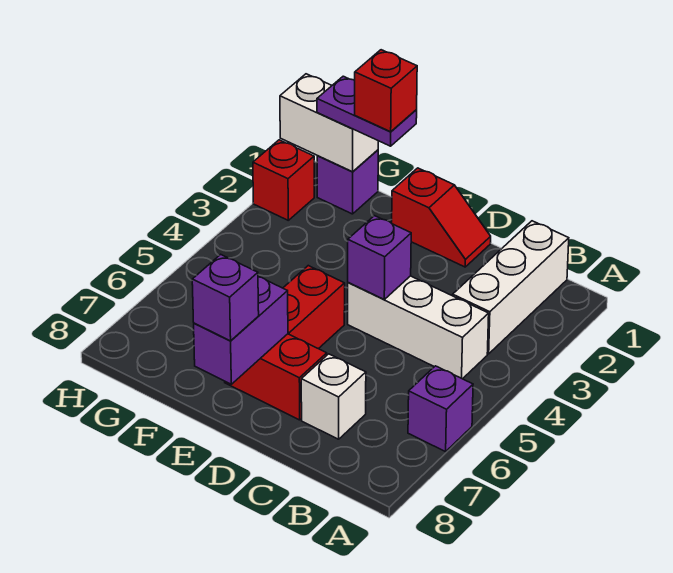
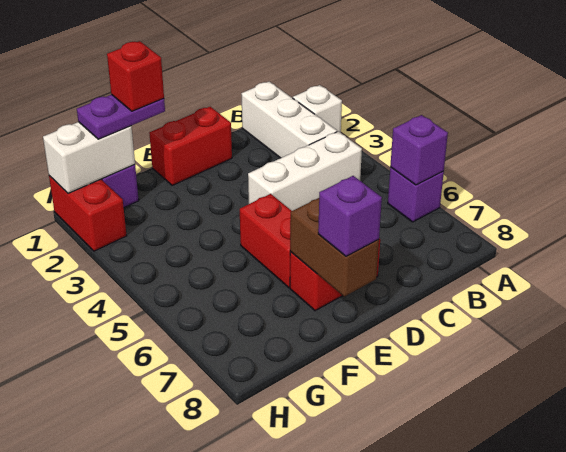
white 1x1 brick [301,354,366,439] -> white 1x1 brick moved to [293,85,342,133]
red 1x2 slope [392,168,491,267] -> red 1x2 brick [149,107,232,185]
purple 1x1 brick [348,216,411,299] -> purple 1x1 brick moved to [390,115,448,185]
purple 1x2 brick [194,276,288,384] -> brown 1x2 brick [290,198,379,296]
red 1x1 brick [253,140,314,220] -> red 1x2 brick [49,176,127,251]

